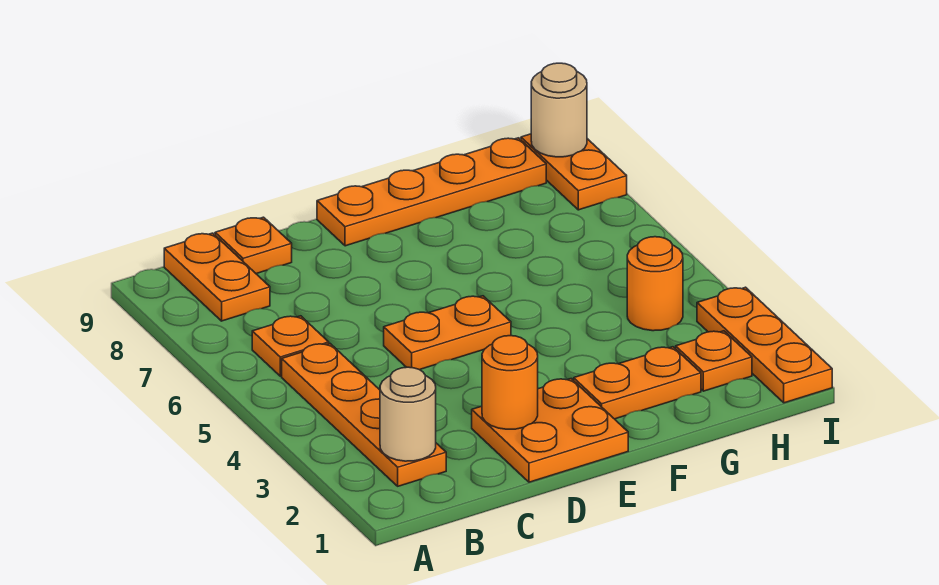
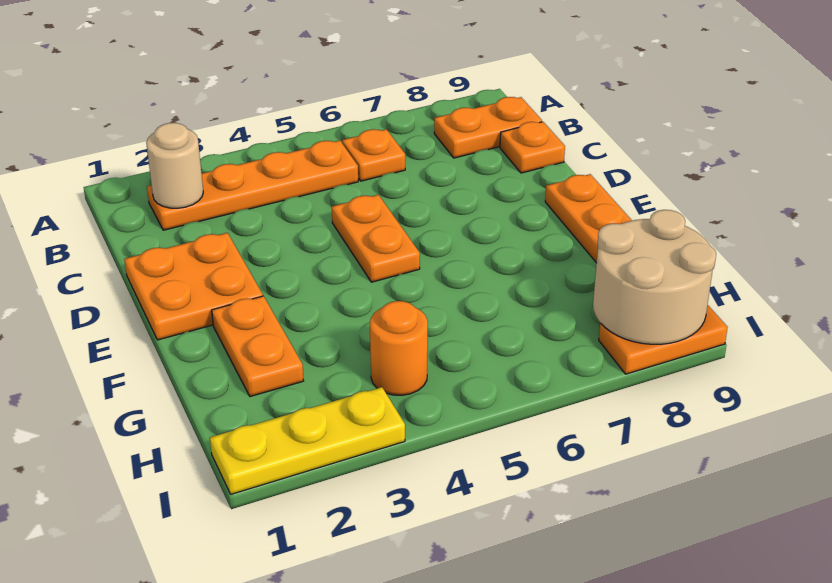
orange 1x1 round brick [482,336,538,429] -> none
orange 1x1 plate [676,331,752,391] -> none
orange 1x3 plate [697,287,832,403] -> yellow 1x3 plate [210,387,405,494]
tan 1x1 round brick [531,63,587,157] -> tan 2x2 round brick [593,210,716,344]

